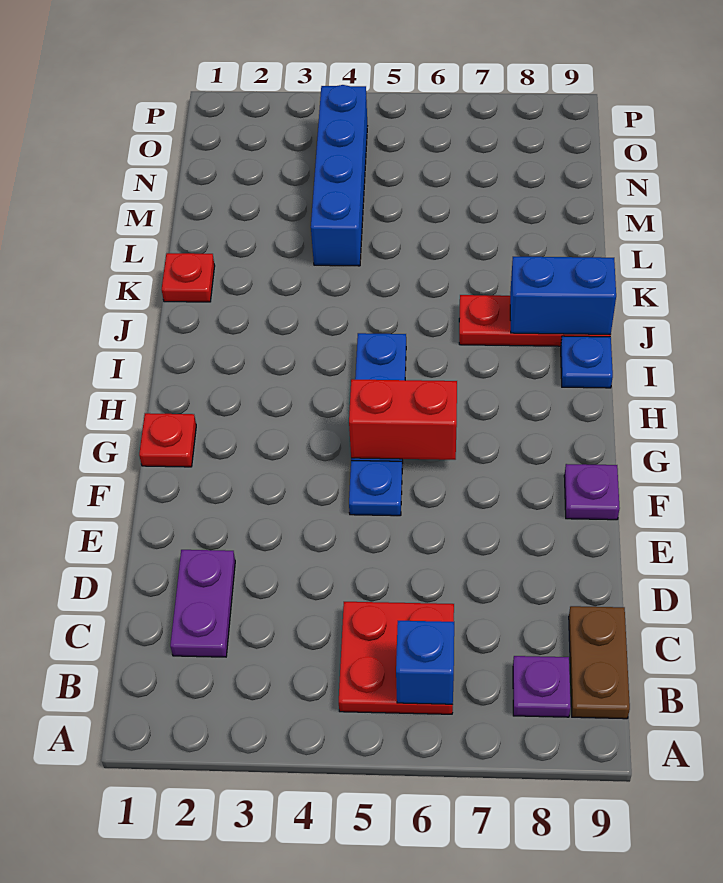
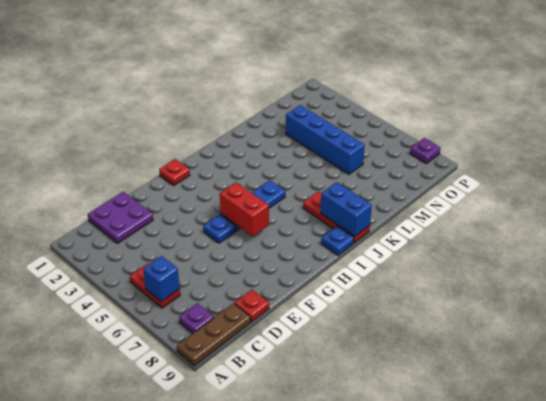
red 2x2 plate [339,602,454,714] -> red 1x2 plate [130,264,180,308]
brown 1x2 plate [569,606,630,719] -> brown 1x3 plate [177,303,251,366]
purple 1x2 plate [170,550,235,657] -> purple 2x2 plate [88,192,153,243]
purple 1x1 plate [564,464,620,520] -> purple 1x1 plate moved to [410,138,440,164]
red 1x1 plate [162,253,215,302] -> red 1x1 plate moved to [235,290,269,322]
blue 1x4 brick [311,85,367,266] -> blue 1x4 brick turned to [286,105,365,174]

